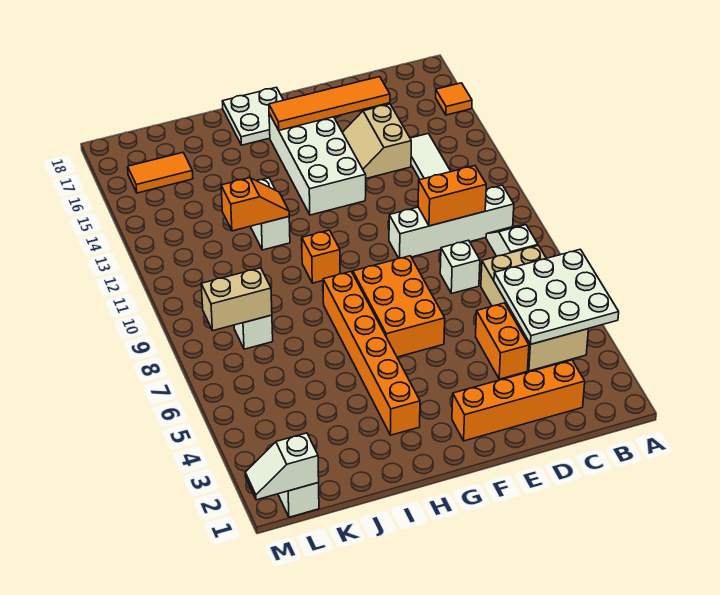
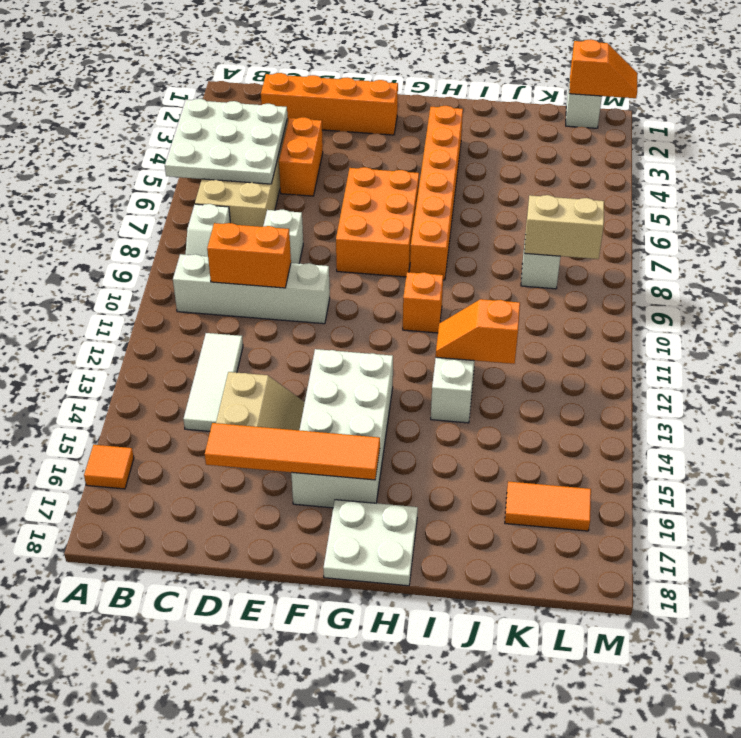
white 1x2 slope [245,433,319,500] -> orange 1x2 slope [569,40,637,98]

